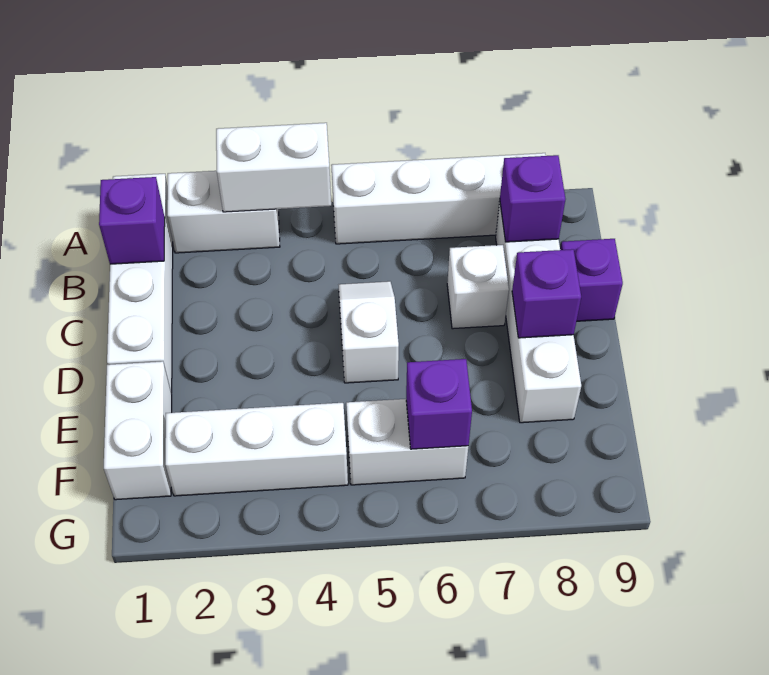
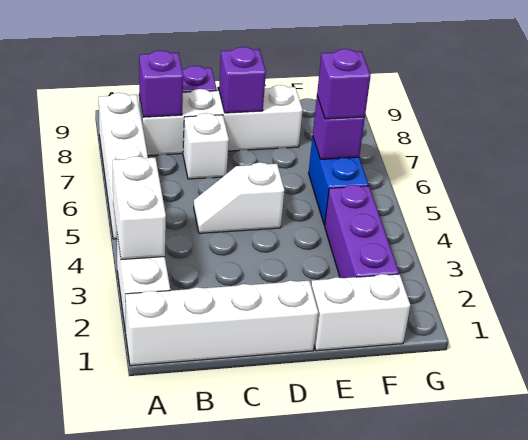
purple 1x1 brick [99,177,165,264] -> purple 1x1 brick moved to [317,49,371,119]
white 1x3 brick [165,403,348,496] -> purple 1x3 brick [325,185,399,278]
white 1x2 brick [346,399,468,485] -> blue 1x2 brick [309,136,369,225]

